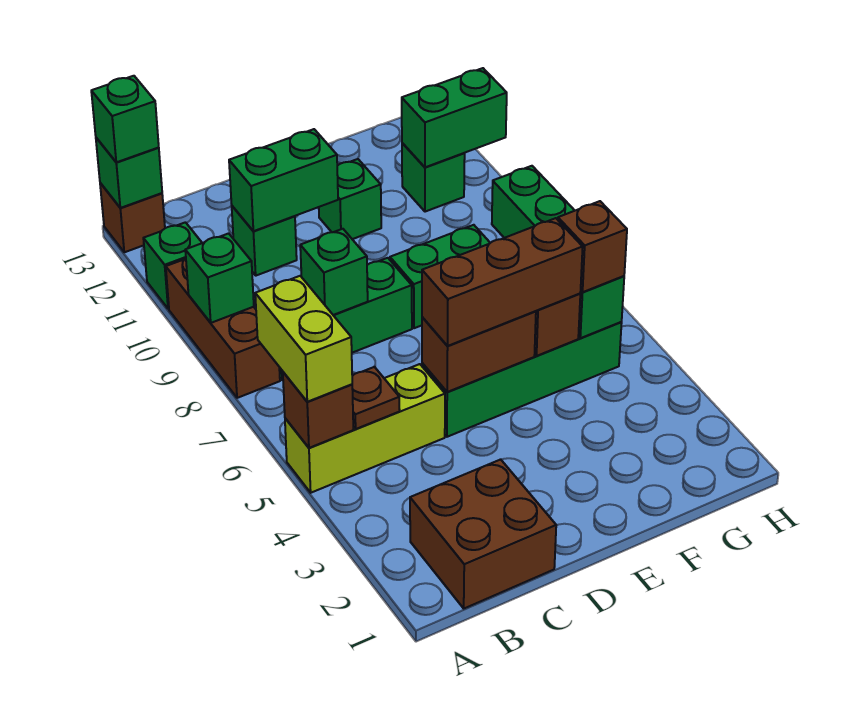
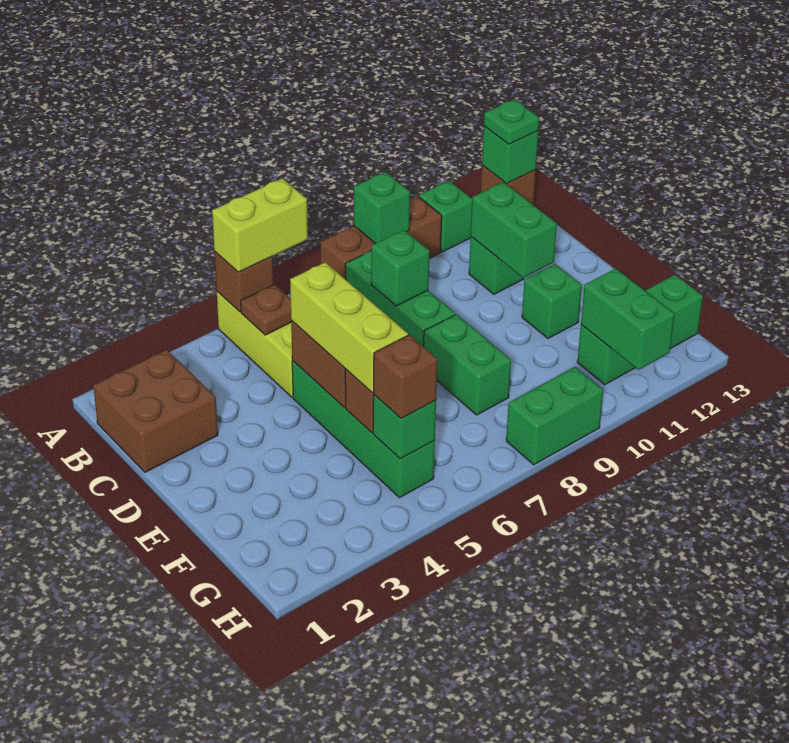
green 1x1 brick [91,76,159,162] -> green 1x1 plate [484,99,539,144]
brown 1x3 brick [422,218,583,346] -> lime 1x3 brick [290,262,408,392]
green 1x1 brick [402,143,465,212] -> green 1x3 brick [577,275,703,385]

